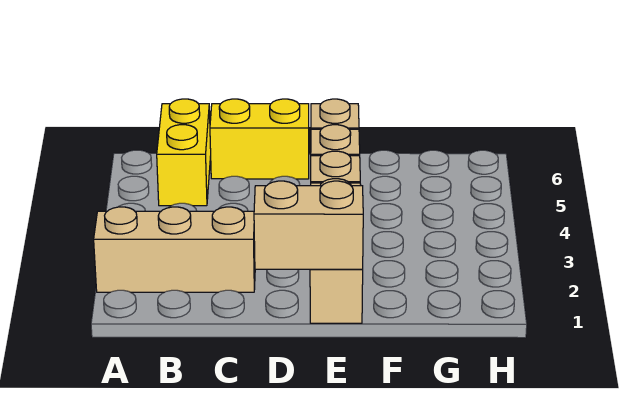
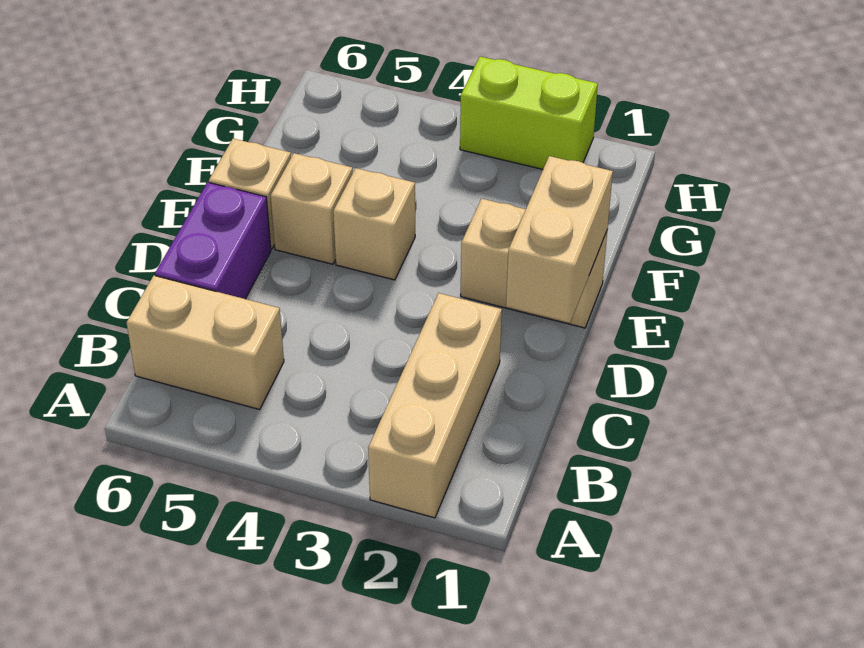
yellow 1x2 brick [157,99,211,206] -> tan 1x2 brick [126,276,284,409]
yellow 1x2 brick [210,99,309,179] -> purple 1x2 brick [155,182,271,299]
tan 1x3 brick [310,179,363,323] -> tan 1x2 brick [461,199,607,328]
none -> lime 1x2 brick [460,57,598,169]

